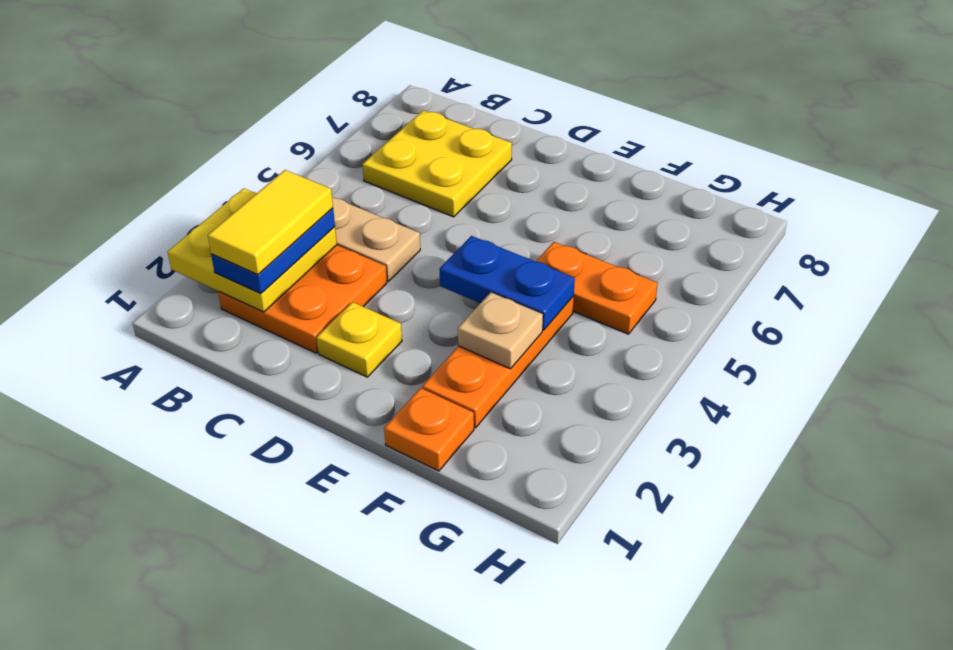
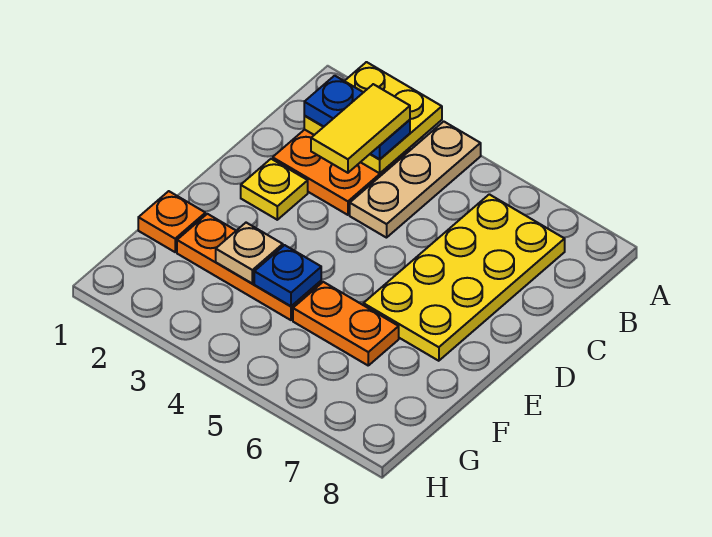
yellow 1x2 tile [208,170,333,275] -> yellow 1x2 tile turned to [311,84,410,173]
yellow 2x2 plate [362,110,512,217] -> yellow 2x4 plate [363,194,565,361]
blue 1x2 plate [440,236,575,330] -> blue 1x1 plate [254,245,321,306]
orange 1x2 plate [536,242,658,334] -> orange 1x2 plate turned to [293,282,399,365]

